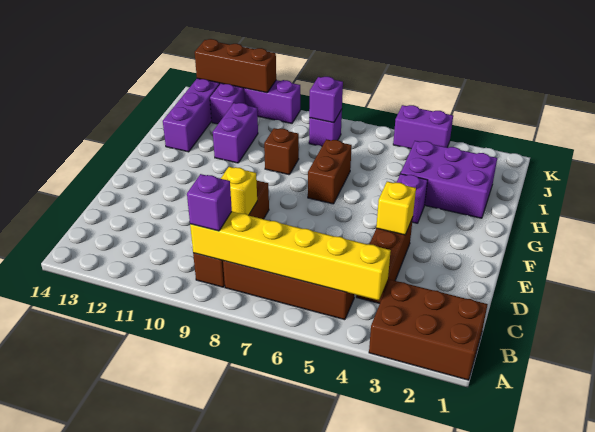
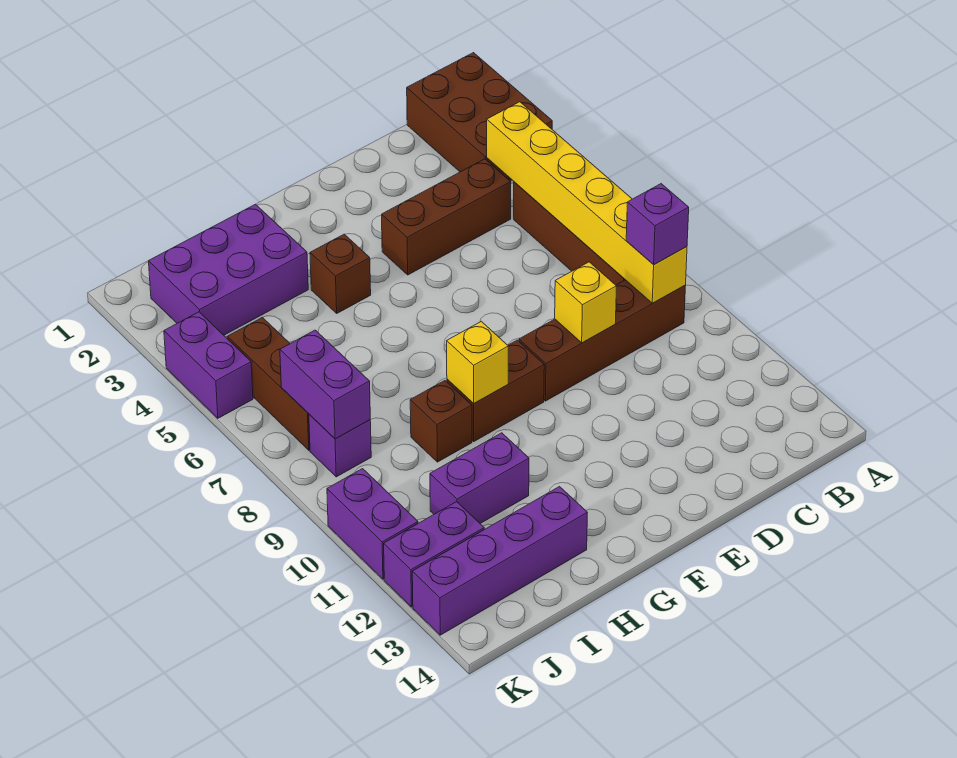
yellow 1x1 brick [376,182,416,235] -> yellow 1x1 brick moved to [447,321,508,404]
purple 1x1 brick [397,174,428,223] -> brown 1x1 brick [310,234,371,313]
brown 1x2 brick [308,139,352,204] -> brown 1x2 brick moved to [447,340,544,441]
purple 2x3 brick [401,141,497,218] -> purple 2x3 brick turned to [149,204,308,335]
purple 1x1 brick [309,77,343,123] -> purple 1x2 brick [280,330,370,439]
brown 1x3 brick [195,39,276,93] -> brown 1x3 brick moved to [227,317,310,450]

